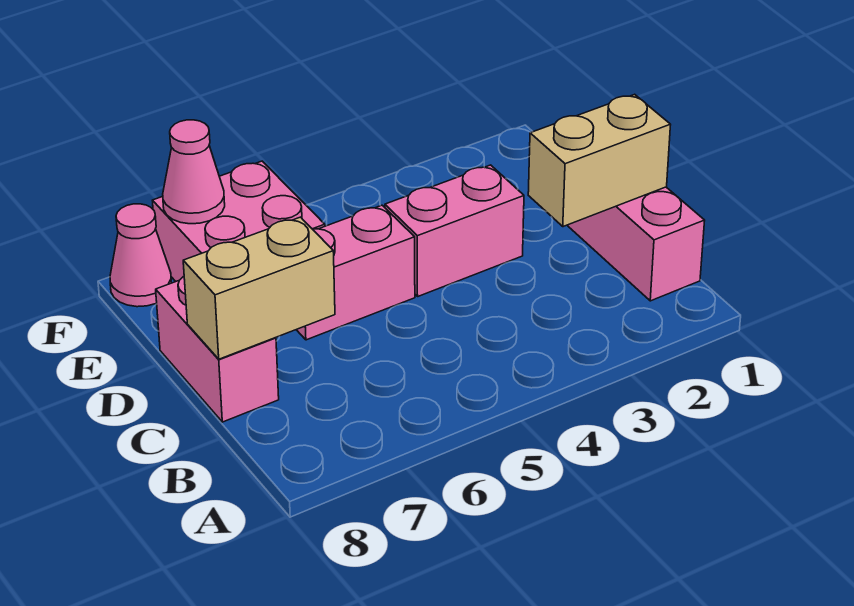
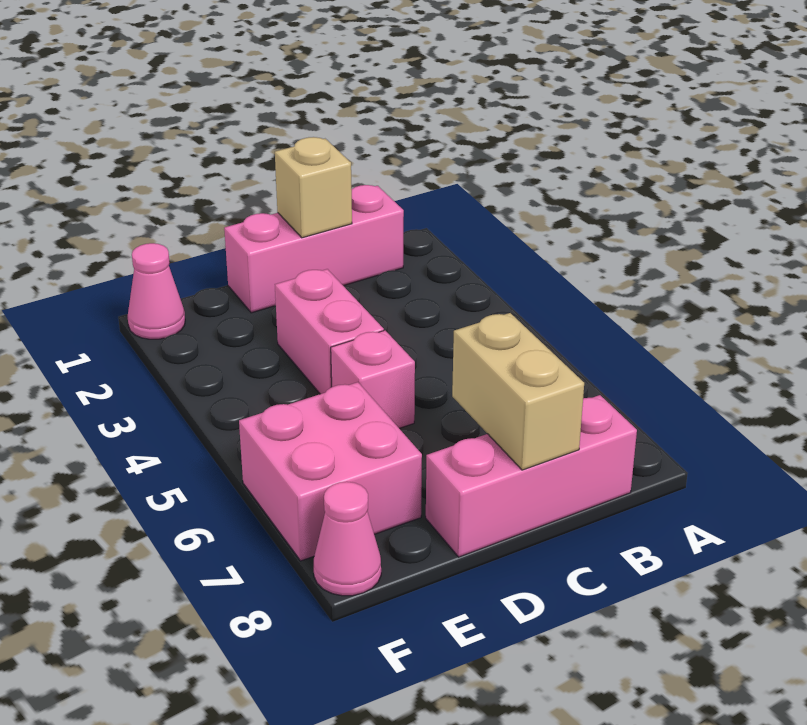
tan 1x2 brick [528,94,671,227] -> tan 1x1 brick [275,137,352,238]
pink 1x2 brick [156,276,279,422] -> pink 1x3 brick [426,395,637,557]
pink 1x2 brick [296,205,415,340] -> pink 1x1 brick [331,330,415,428]
pink 1x1 cone [163,120,225,224] -> pink 1x1 cone moved to [128,243,185,339]

